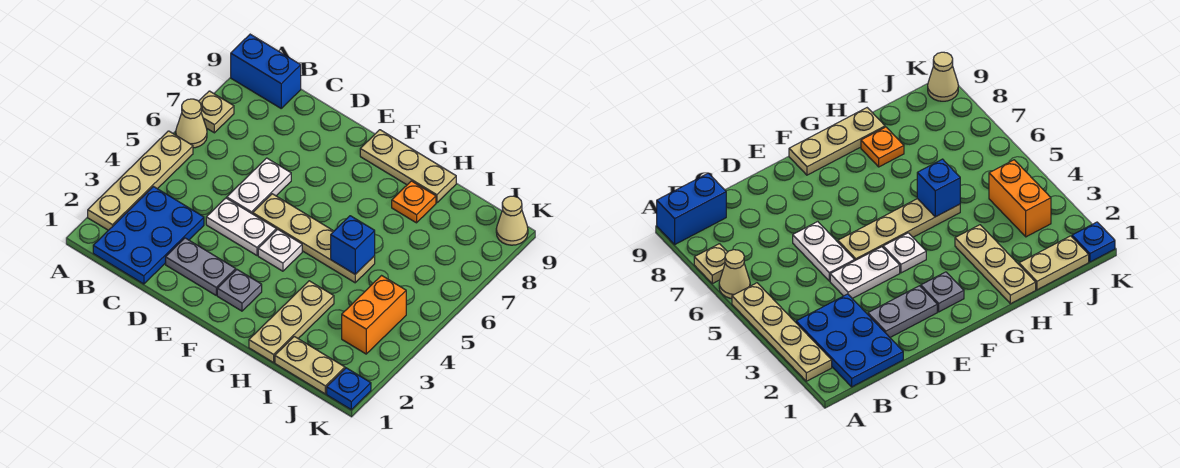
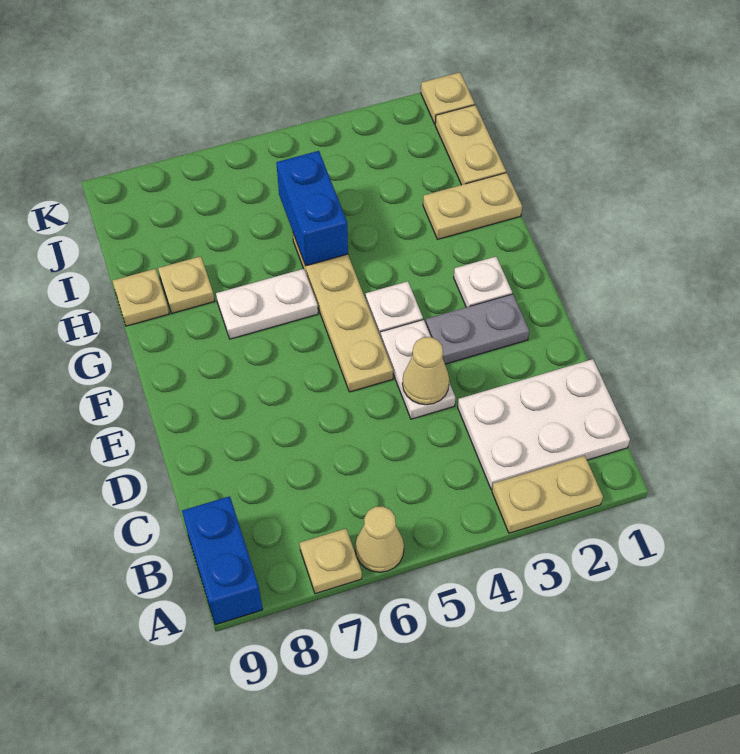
tan 1x4 plate [88,131,193,230] -> tan 1x2 plate [492,455,603,533]
blue 2x3 plate [93,187,204,284] -> white 2x3 plate [458,359,630,489]
grey 1x2 plate [166,238,236,295] -> grey 1x2 plate turned to [426,294,529,364]
white 1x2 plate [227,158,291,214] -> white 1x2 plate moved to [216,269,318,339]
grey 1x1 plate [217,270,262,311] -> white 1x1 plate [454,257,512,307]
tan 1x3 plate [360,130,456,203] -> tan 1x1 plate [113,269,169,326]
tan 1x3 plate [249,281,334,363] -> tan 1x2 plate [423,173,522,239]
blue 1x1 brick [331,216,375,274] -> blue 1x2 brick [276,151,348,266]
orange 1x1 plate [392,181,436,223] -> tan 1x1 plate [158,256,214,313]
orange 1x2 brick [342,276,406,354] -> none
blue 1x1 plate [327,368,371,410] -> tan 1x1 plate [421,72,475,124]
tan 1x1 cone [496,196,528,245] -> tan 1x1 cone moved to [402,337,449,405]

